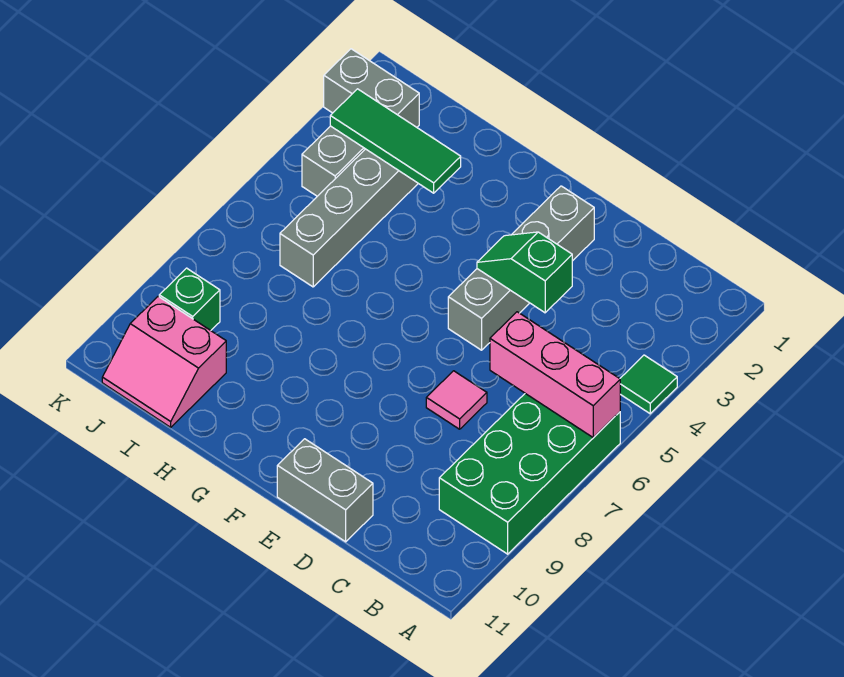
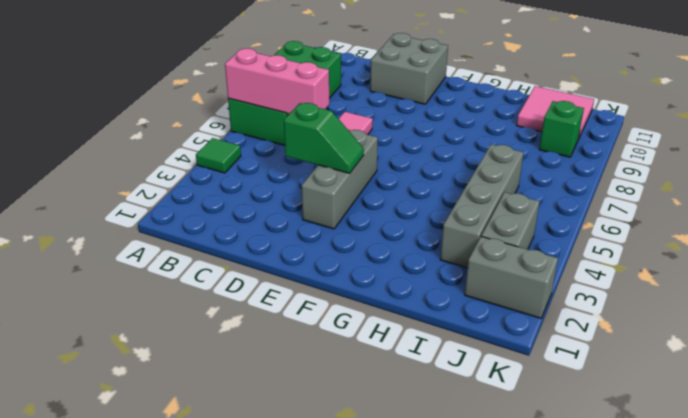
grey 1x2 brick [277,439,373,542] -> grey 2x2 brick [370,33,448,104]
grey 1x4 brick [448,186,594,350] -> grey 1x3 brick [302,130,378,229]
green 1x3 tile [330,89,461,193] -> none
pink 2x2 slope [102,296,226,427] -> pink 2x2 tile [517,86,594,139]

